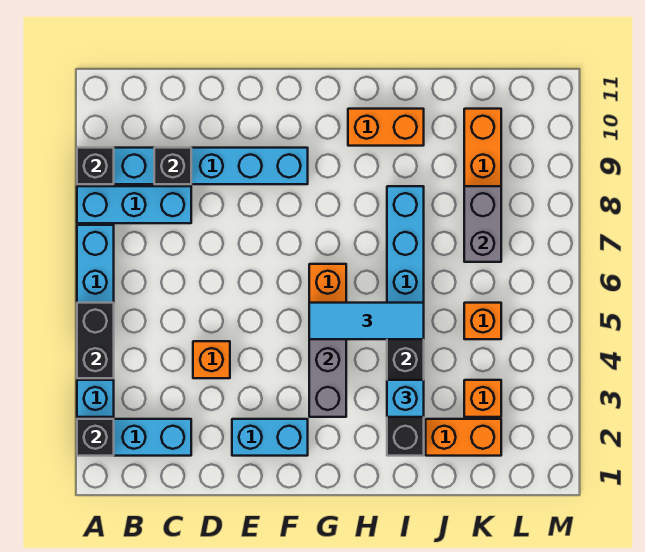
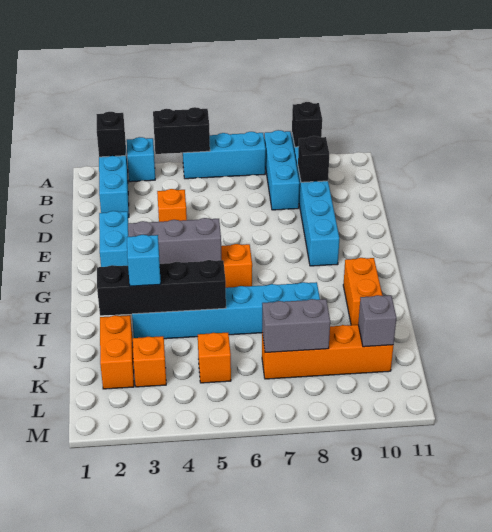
cyan 1x3 tile [309,303,424,339] -> none
none -> grey 1x1 brick [358,295,396,347]

